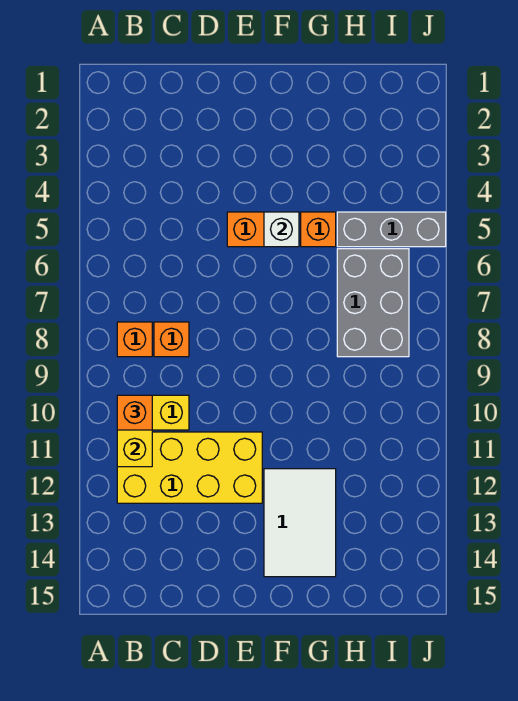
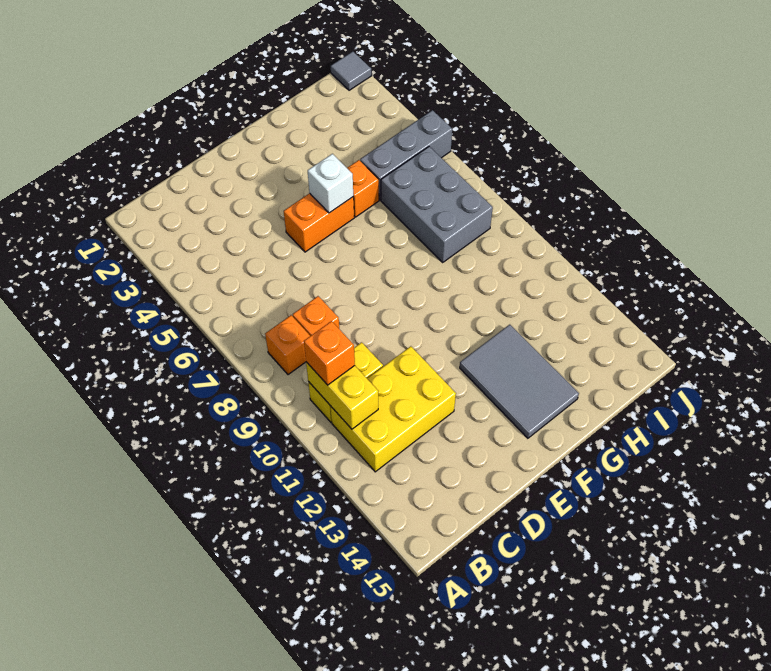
yellow 2x4 brick [117,432,262,503] -> yellow 2x3 brick [330,346,456,472]
white 2x3 tile [264,469,336,577] -> grey 2x3 tile [460,325,579,438]
none -> grey 1x1 tile [331,52,371,90]

